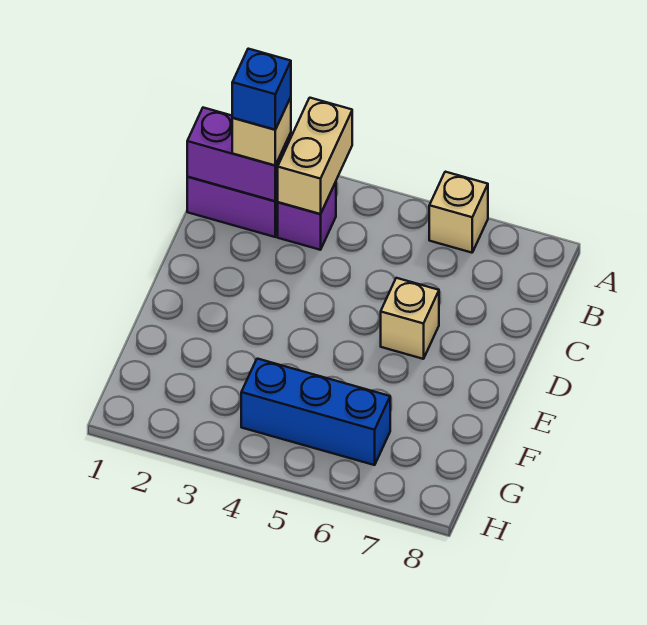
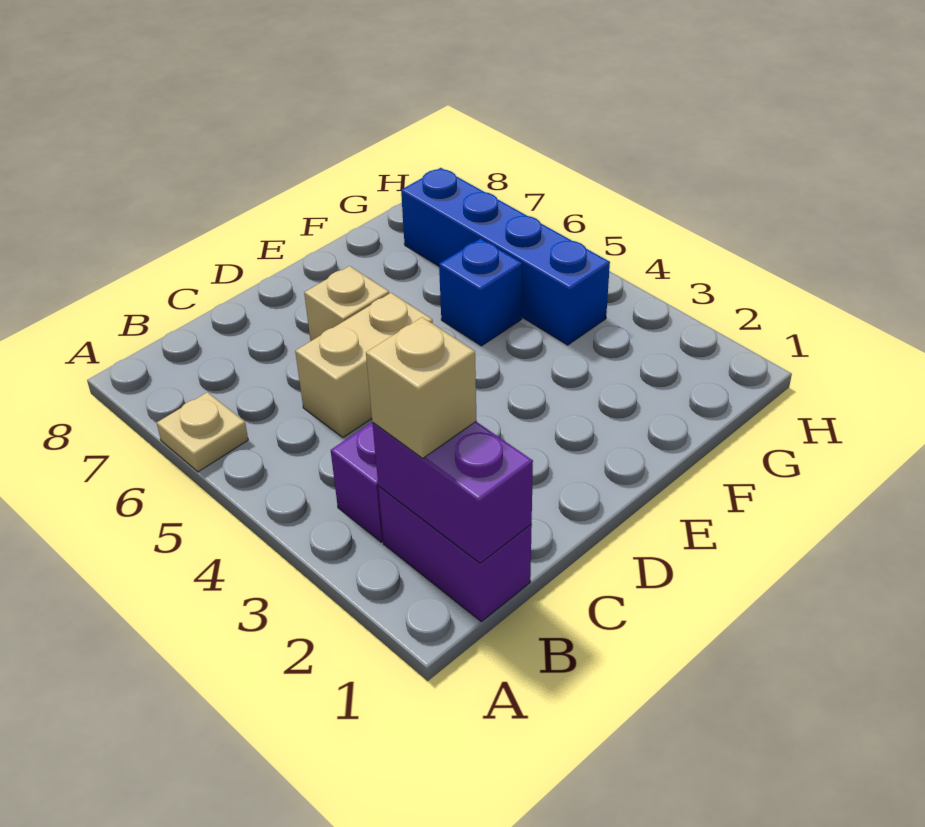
tan 1x2 brick [277,98,352,214] -> tan 1x2 brick moved to [295,293,433,438]
tan 1x1 brick [429,172,488,253] -> tan 1x1 plate [157,392,248,472]
blue 1x1 brick [232,49,291,130] -> blue 1x1 brick moved to [439,239,522,346]
blue 1x3 brick [241,359,390,465] -> blue 1x4 brick [401,168,610,345]

